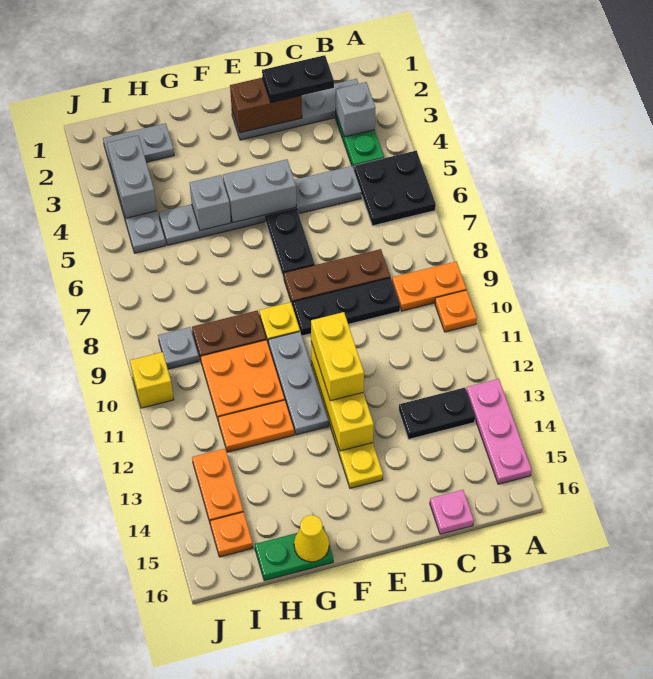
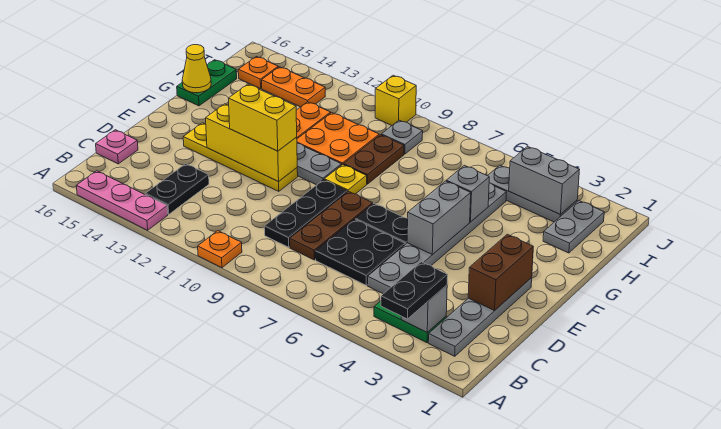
black 2x2 plate [354,151,436,226] -> black 2x2 plate moved to [315,219,405,285]
orange 1x2 plate [392,262,466,311] -> none
black 1x2 plate [262,55,334,103] -> black 1x2 plate moved to [381,262,448,319]

